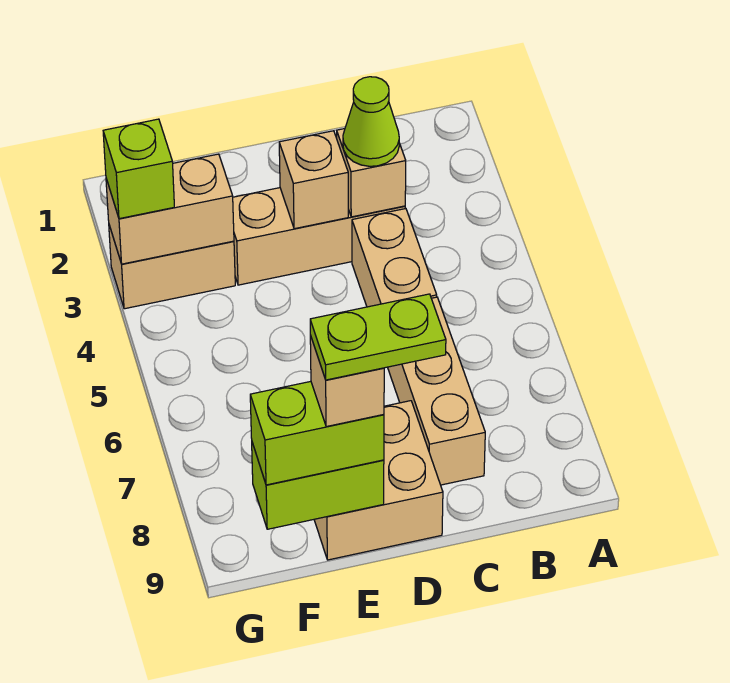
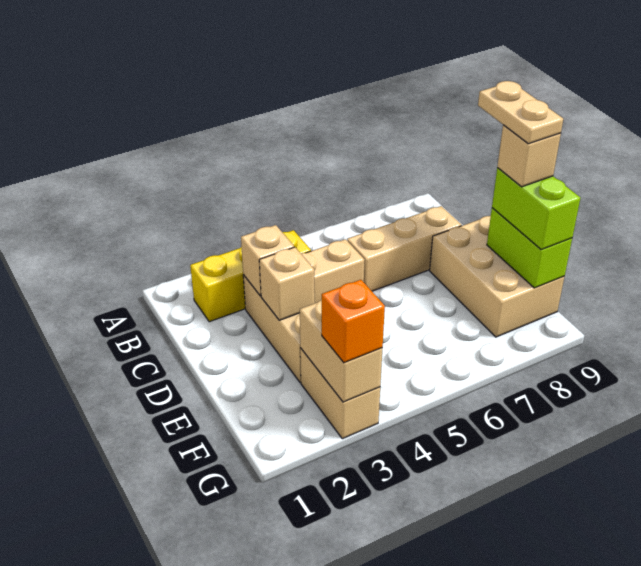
none -> yellow 1x3 brick [190,230,311,322]
lime 1x1 cone [343,77,399,166] -> none
tan 2x2 brick [314,401,443,560] -> tan 2x3 brick [430,215,565,337]
lime 1x2 plate [310,294,446,380] -> tan 1x2 plate [478,81,563,144]
lime 1x1 brick [103,119,174,219] -> orange 1x1 brick [322,280,385,363]

